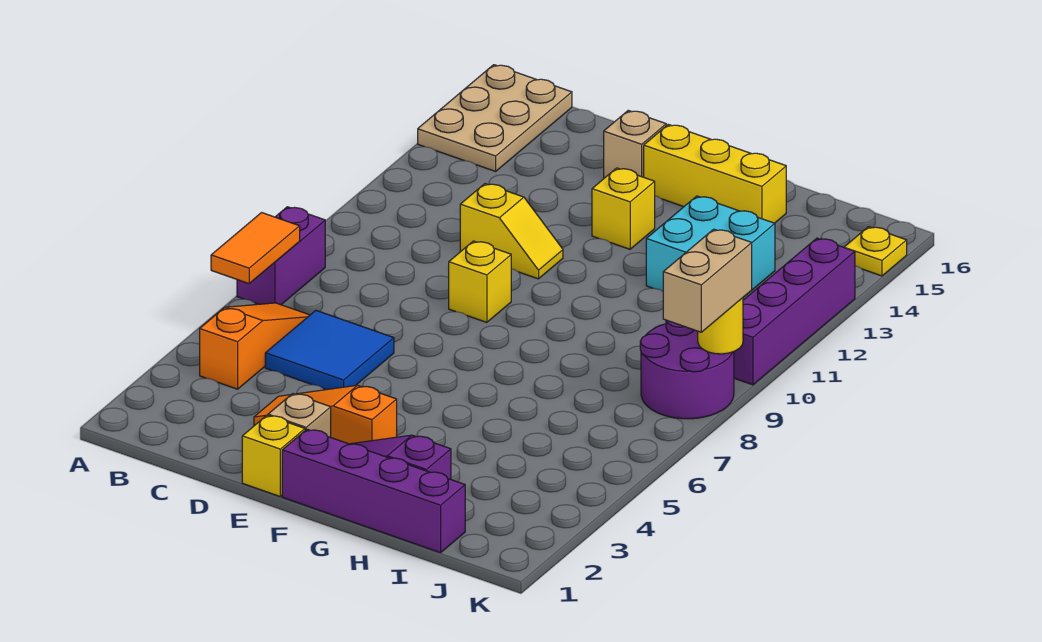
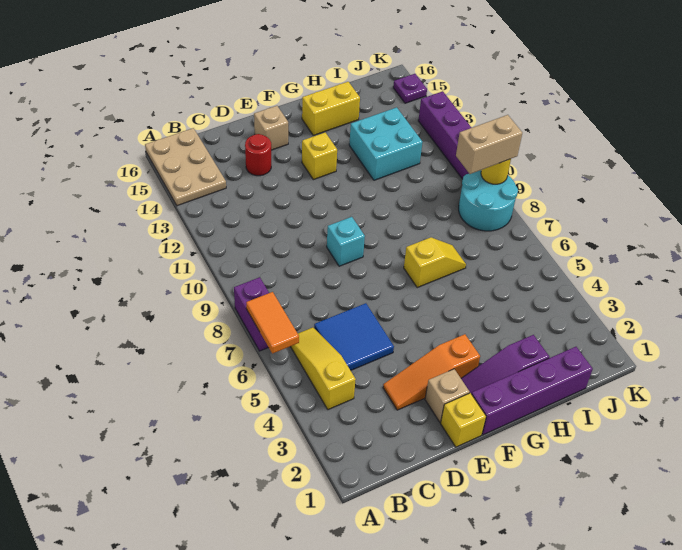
orange 1x3 slope [200,303,310,389] -> yellow 1x3 slope [290,327,356,410]
yellow 1x2 slope [460,184,563,279] -> yellow 1x2 slope moved to [404,237,466,288]
none -> red 1x1 round brick [245,134,271,176]
yellow 1x1 brick [449,241,511,322] -> cyan 1x1 brick [327,217,365,266]
yellow 1x3 brick [644,124,786,223] -> yellow 1x2 brick [302,82,360,135]
purple 2x2 round brick [640,320,734,419] -> cyan 2x2 round brick [459,170,518,231]
tan 1x2 brick [663,229,752,332] -> tan 1x2 brick turned to [456,115,522,174]
yellow 1x1 plate [844,227,907,276] -> purple 1x1 plate [393,74,427,103]

